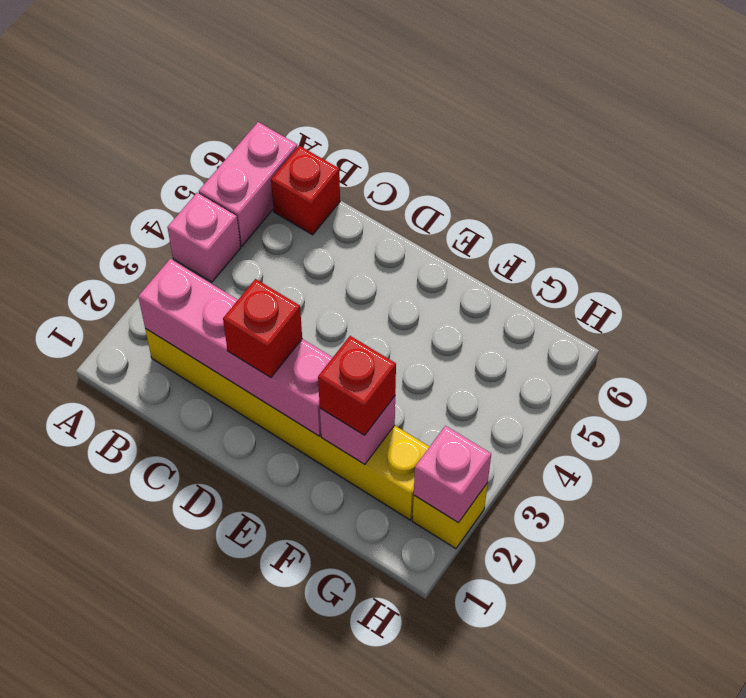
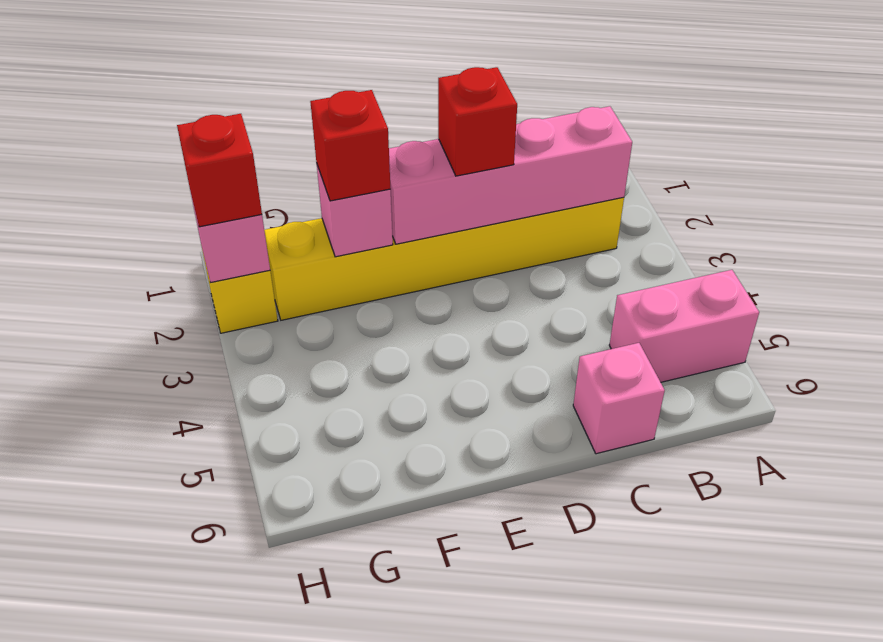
pink 1x1 brick [167,192,241,282] -> pink 1x1 brick moved to [573,343,665,454]
pink 1x2 brick [199,122,298,246] -> pink 1x2 brick turned to [609,270,759,382]
red 1x1 brick [271,146,340,235] -> red 1x1 brick moved to [177,114,262,227]

